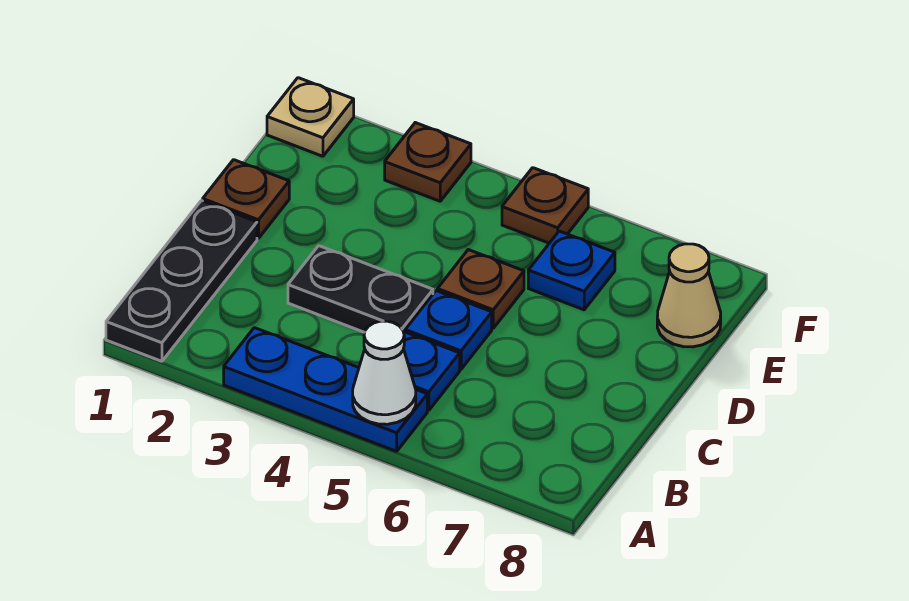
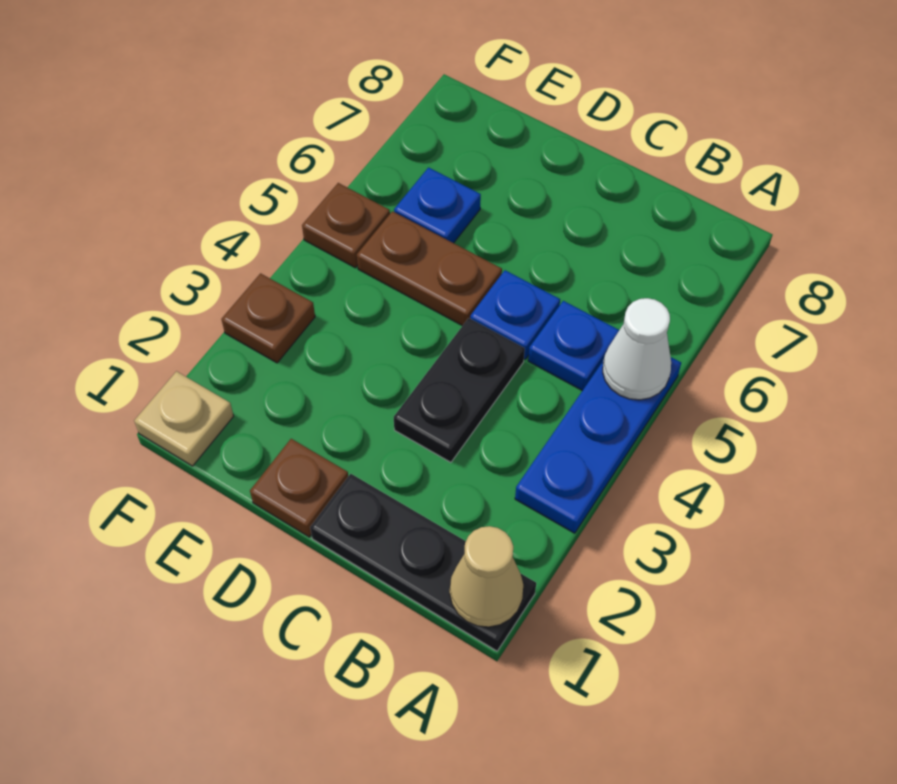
brown 1x1 plate [437,250,524,328] -> brown 1x2 plate [357,211,502,326]
tan 1x1 cone [657,244,721,347] -> tan 1x1 cone moved to [450,526,523,627]

